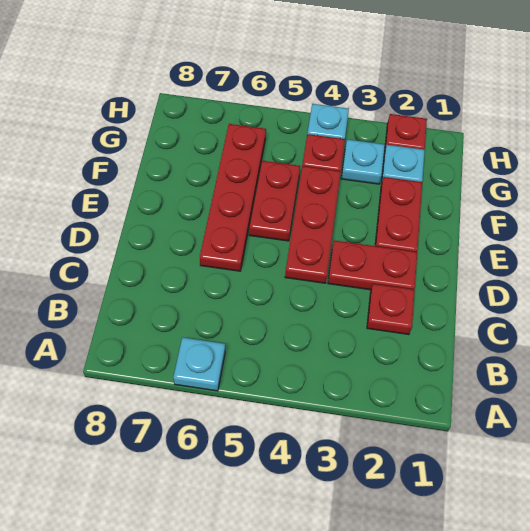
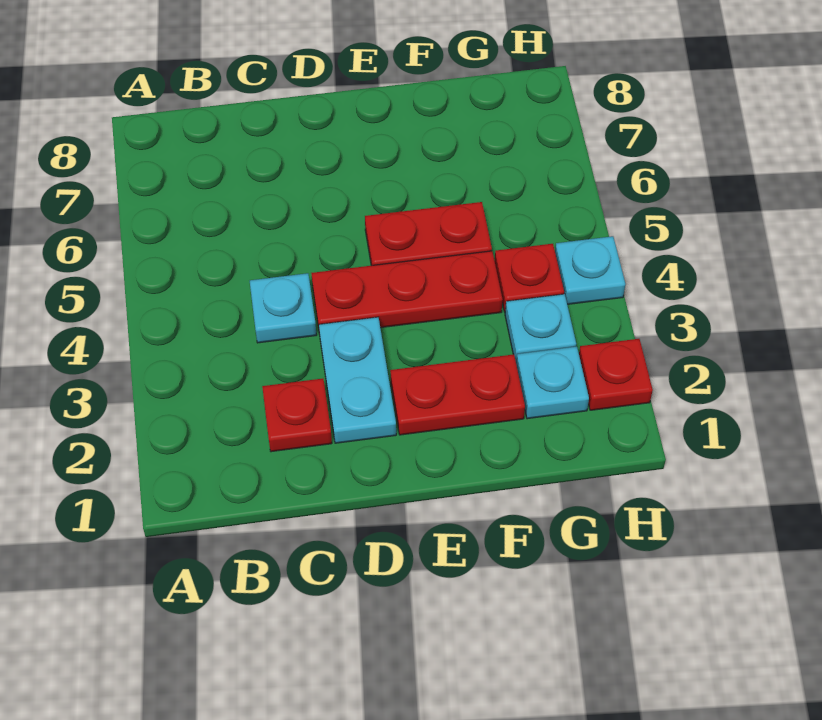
cyan 1x1 plate [173,337,225,391] -> cyan 1x1 plate moved to [250,273,316,343]
red 1x2 plate [328,240,417,290] -> cyan 1x2 plate [319,317,396,443]
red 1x4 plate [200,124,266,271] -> none

